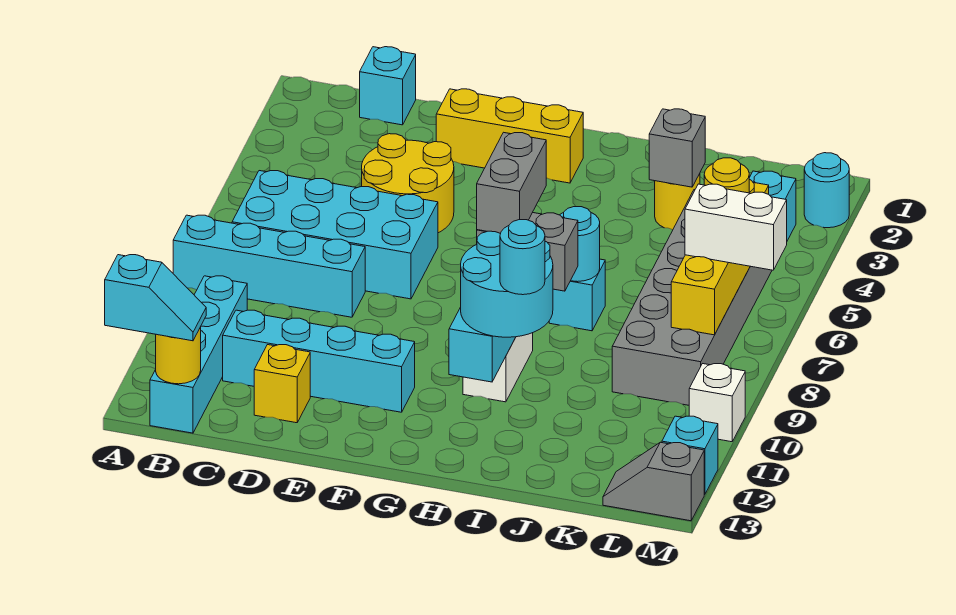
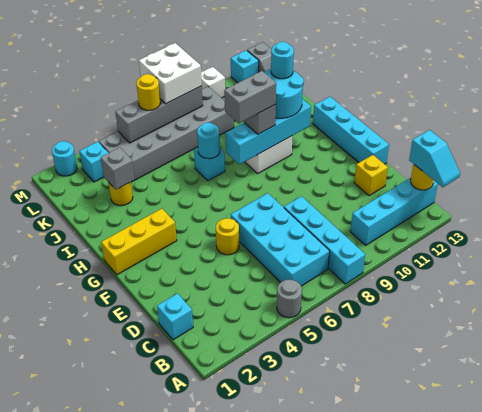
none -> grey 1x1 round brick [277,280,302,318]
cyan 1x2 slope [105,255,206,341] -> cyan 1x2 slope turned to [409,130,460,187]
cyan 1x4 brick [223,310,415,412] -> cyan 1x4 brick moved to [313,97,389,164]
yellow 2x2 round brick [362,134,454,233] -> yellow 1x1 round brick [216,218,239,255]
yellow 1x3 brick [436,89,583,183] -> yellow 1x3 brick turned to [101,209,177,275]
yellow 1x4 brick [671,180,769,335] -> grey 1x4 brick [115,86,203,143]
white 1x2 brick [685,184,787,270] -> white 2x2 brick [139,43,202,104]

